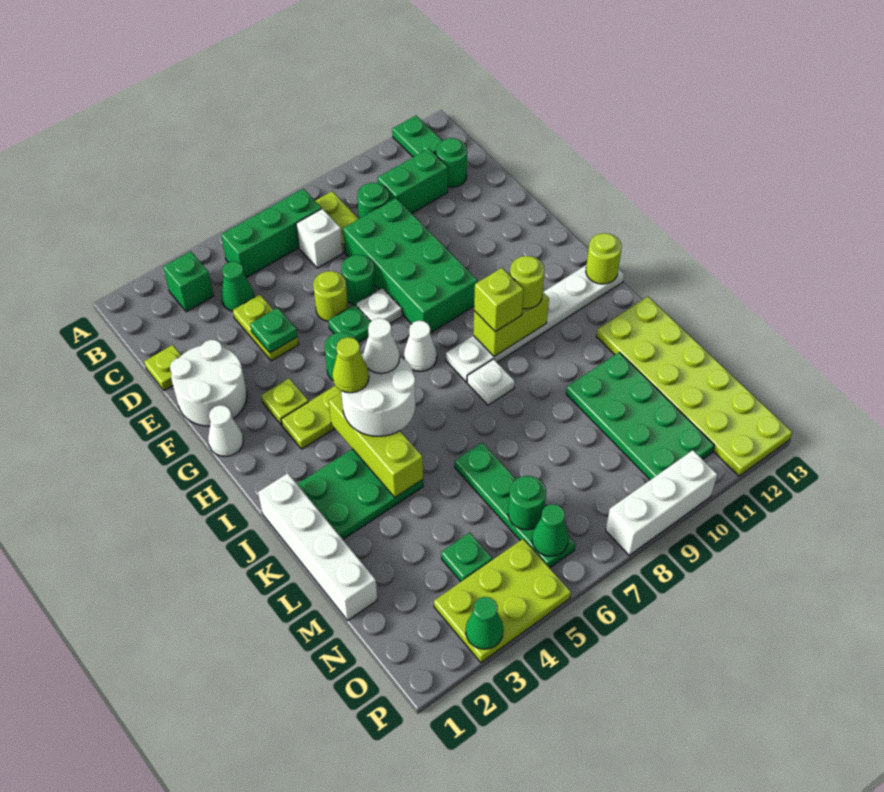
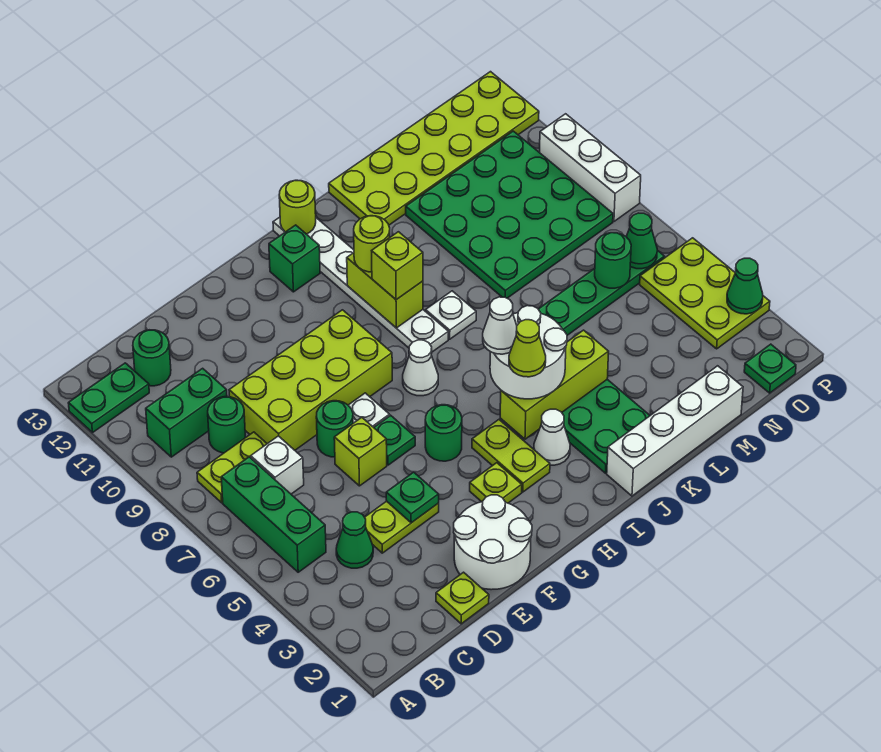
green 1x1 brick [163,251,213,312] -> green 1x1 brick moved to [269,225,320,292]
green 1x2 brick [378,149,448,213] -> green 1x2 brick turned to [146,368,227,457]
green 2x4 brick [343,198,477,333] -> lime 2x4 brick [229,310,392,450]
lime 1x1 round brick [313,271,348,321] -> lime 1x1 brick [334,417,387,486]
white 1x1 cone [208,405,243,457] -> white 1x1 cone moved to [534,409,570,465]
green 2x4 plate [566,352,714,480] -> green 4x4 plate [406,131,613,298]
green 1x1 plate [441,533,492,581] -> green 1x1 plate moved to [744,344,796,393]

